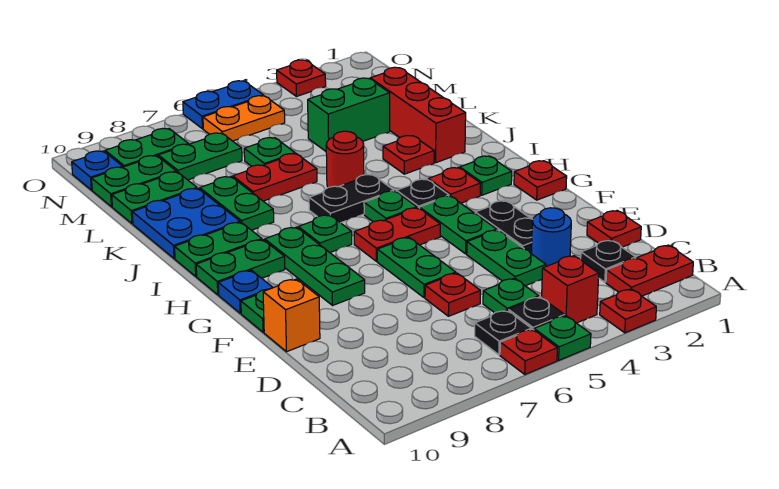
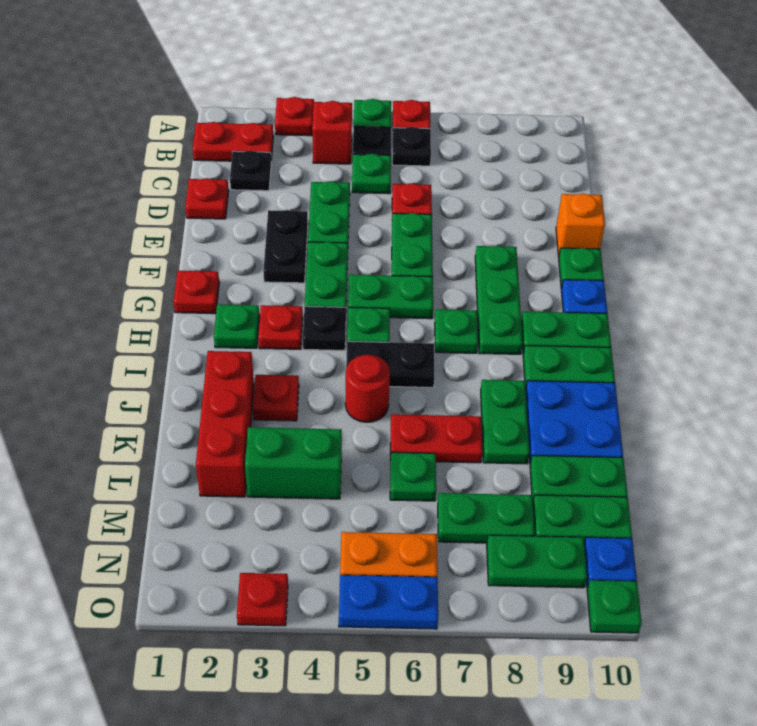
blue 1x1 round brick [532,208,571,266] -> none
red 1x2 plate [354,208,440,261] -> green 1x2 plate [348,275,433,319]
none -> green 1x1 plate [587,580,642,633]

